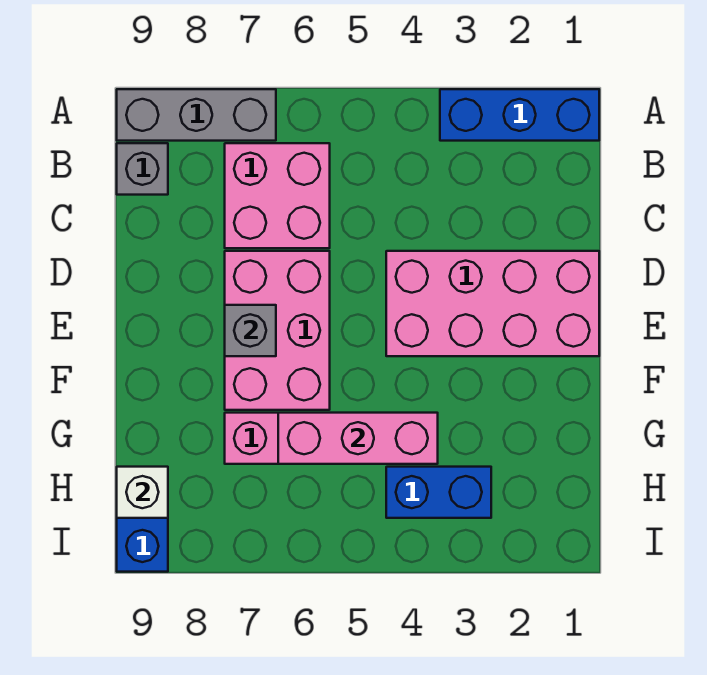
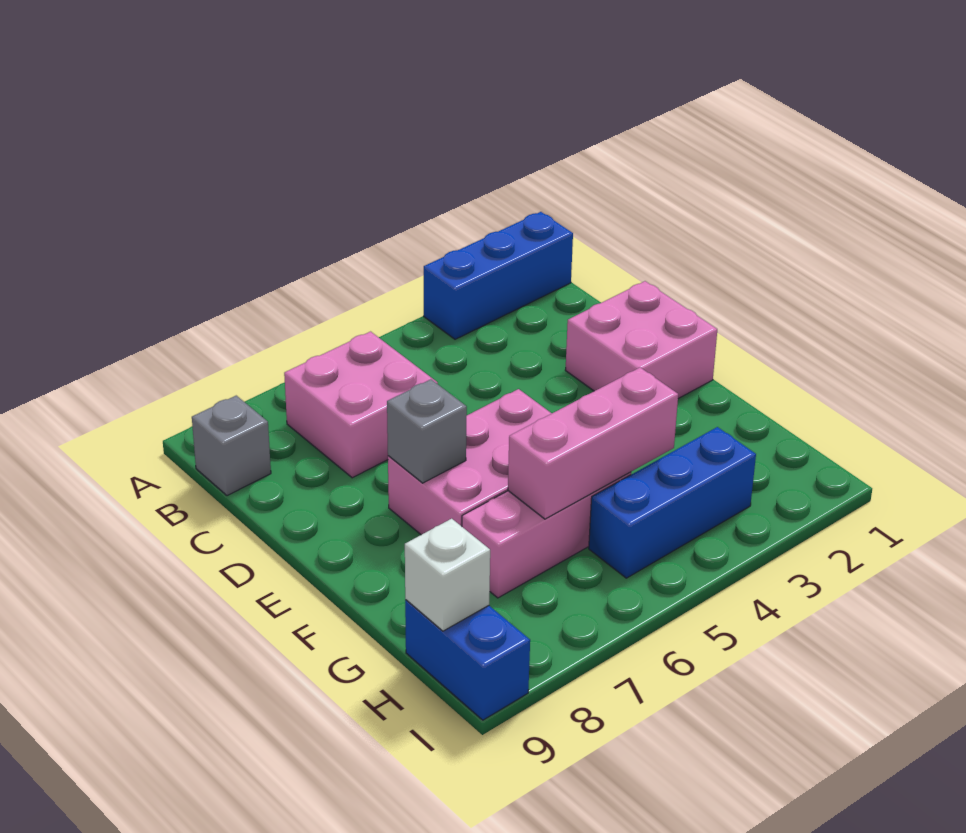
grey 1x3 brick [117,89,276,141] -> none
pink 2x4 brick [386,251,599,356] -> pink 2x2 brick [565,281,717,399]
pink 2x3 brick [225,251,330,410] -> pink 2x3 brick turned to [388,389,552,535]
blue 1x2 brick [386,467,491,518] -> blue 1x3 brick [589,427,756,578]

